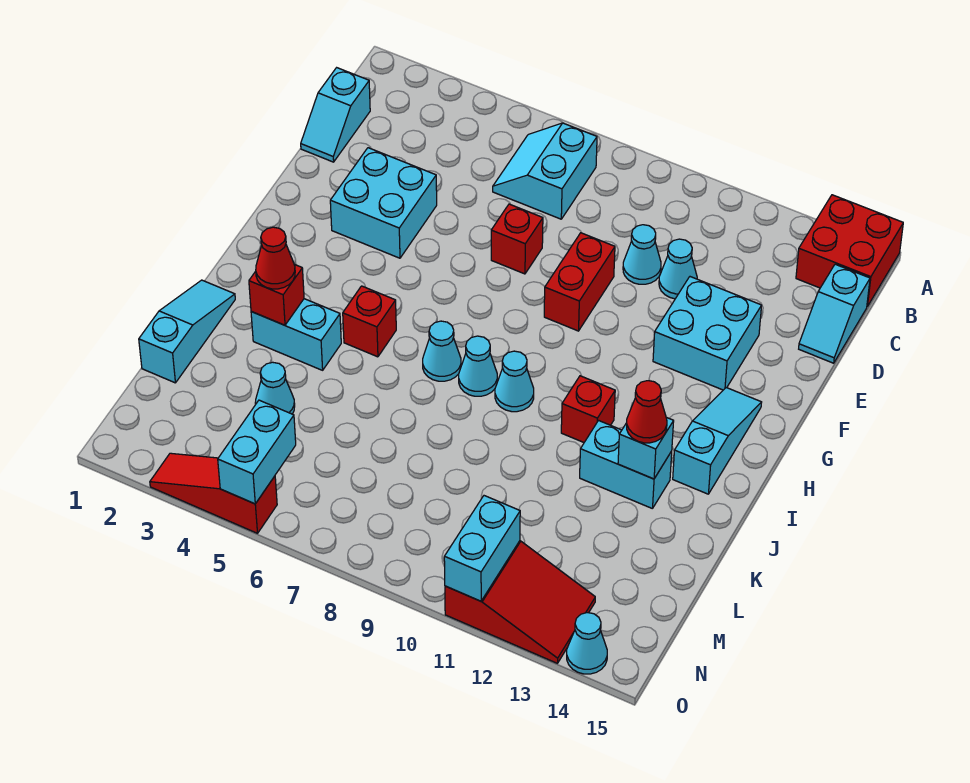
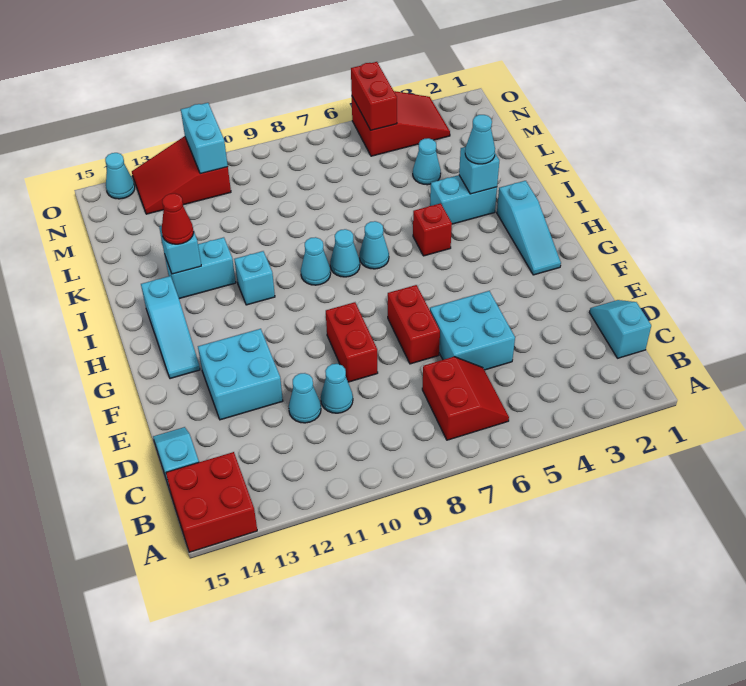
cyan 2x2 slope [493,123,597,219] -> red 2x2 slope [422,357,509,440]
cyan 2x2 brick [330,148,437,258] -> cyan 2x2 brick moved to [430,291,515,370]
red 1x1 brick [491,204,543,274] -> red 1x2 brick [388,285,440,364]
red 1x1 brick [561,376,615,442] -> cyan 1x1 brick [234,251,275,305]
cyan 1x3 slope [139,280,235,383] -> cyan 1x3 slope moved to [497,181,561,275]
red 1x1 brick [249,265,304,325] -> cyan 1x1 brick [459,147,499,194]
red 1x1 cone [256,227,295,289] -> cyan 1x1 cone [465,115,495,164]
cyan 1x2 brick [218,400,296,504] -> red 1x2 brick [351,62,397,130]
red 1x3 slope [150,453,277,533] -> red 2x3 slope [352,91,450,156]

